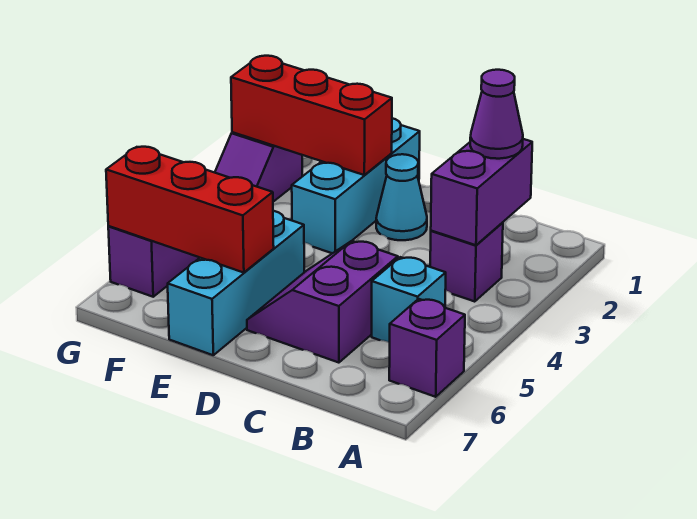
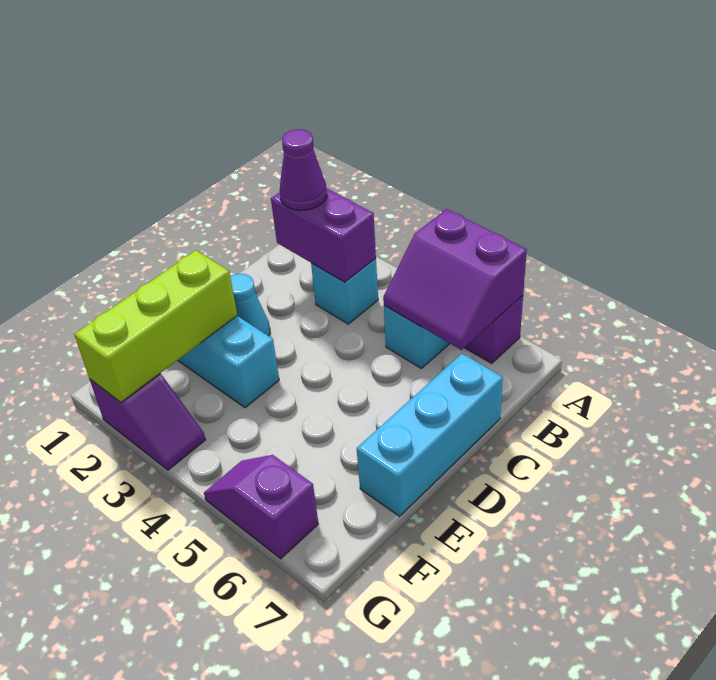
purple 1x1 brick [430,222,503,302] -> cyan 1x1 brick [311,258,378,324]
purple 2x2 slope [247,241,398,363] -> purple 2x2 slope moved to [383,209,527,350]
red 1x3 brick [231,56,392,175] -> lime 1x3 brick [74,250,237,402]
cyan 1x3 brick [168,211,304,355] -> cyan 1x3 brick turned to [357,354,503,516]
red 1x3 brick [106,147,274,273] -> none

